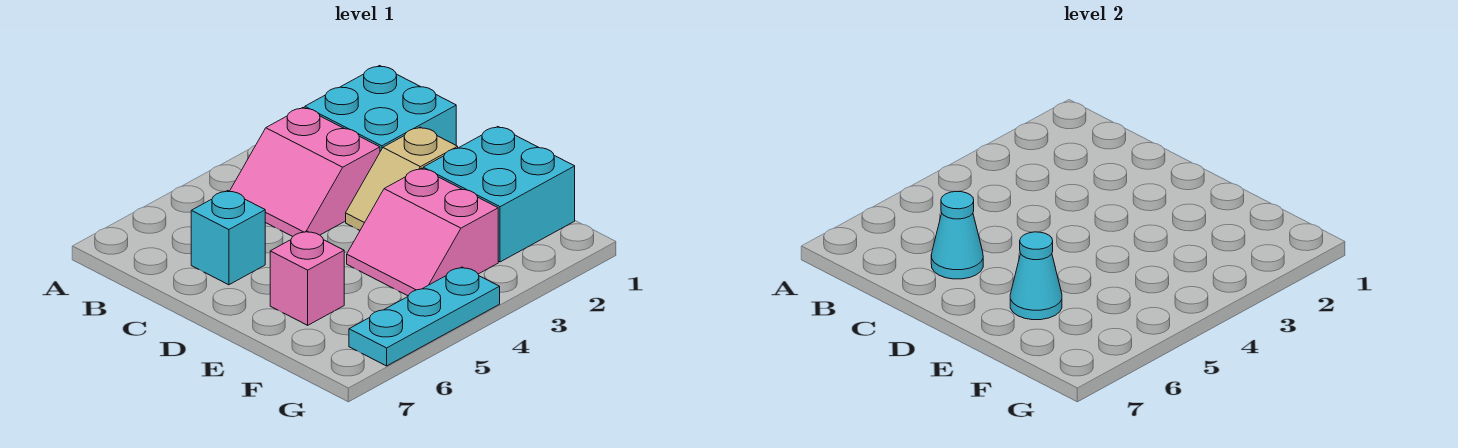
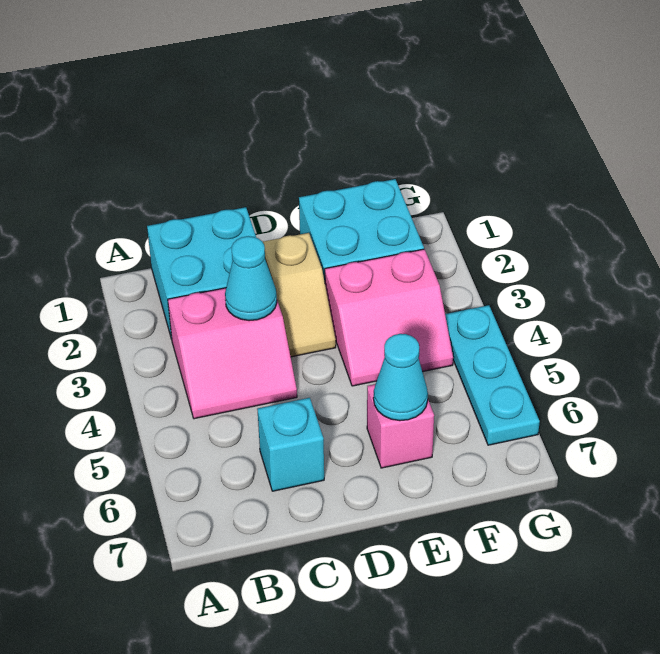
cyan 1x1 cone [931,192,983,279] -> cyan 1x1 cone moved to [225,236,277,321]

